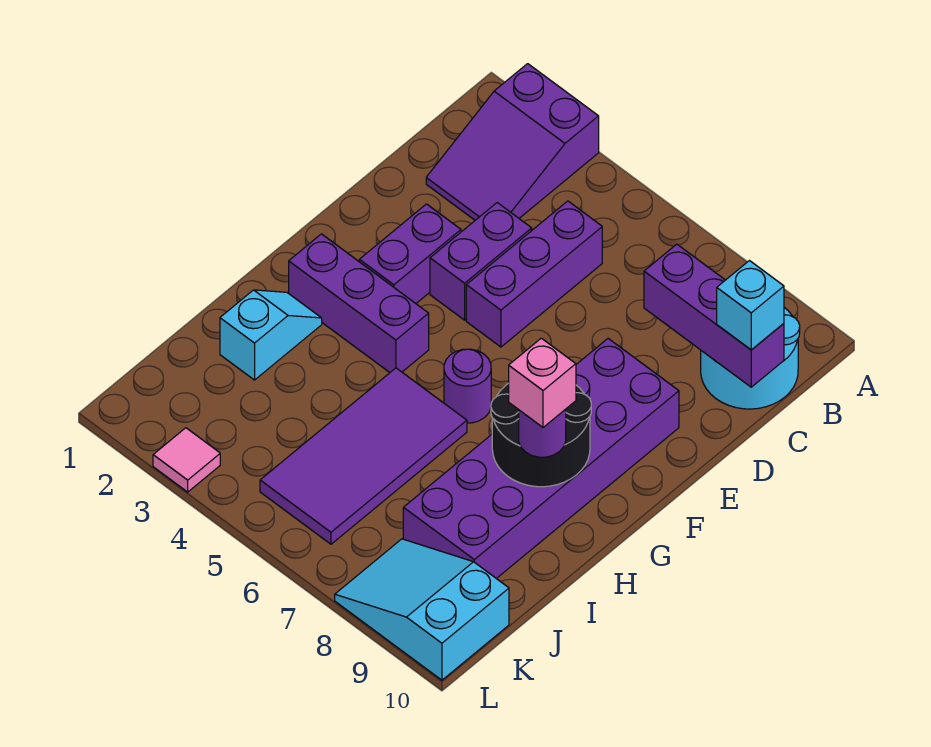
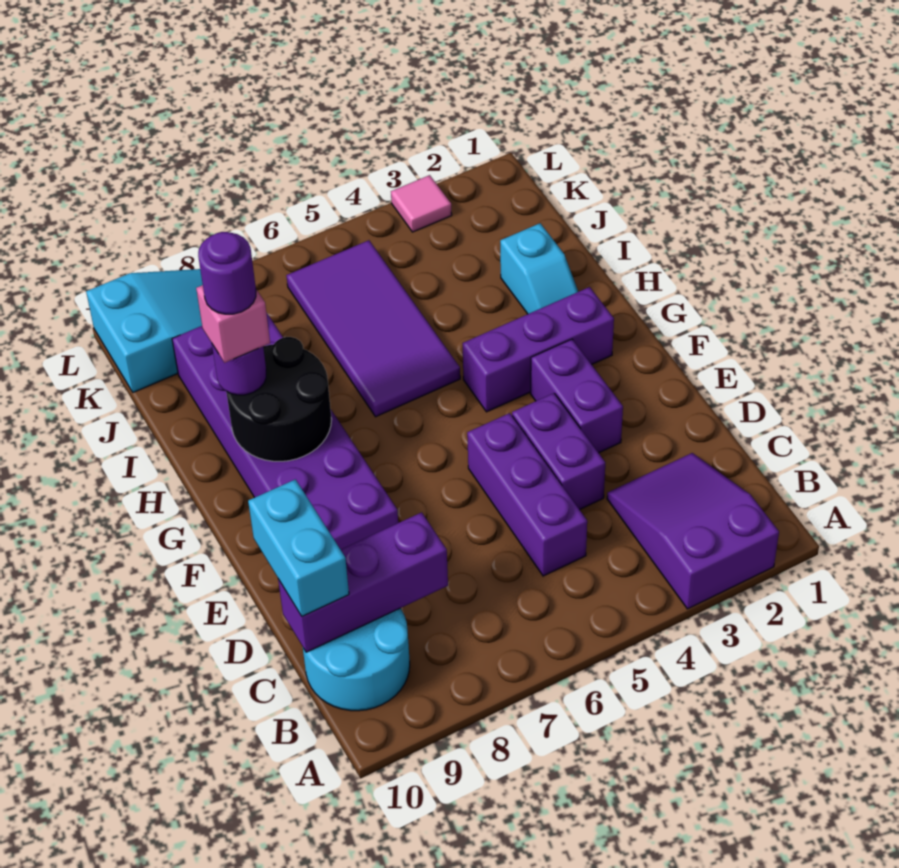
cyan 1x1 brick [717,261,784,350] -> cyan 1x2 brick [248,479,349,616]
purple 1x1 round brick [444,349,491,423] -> purple 1x1 round brick moved to [198,232,256,314]

